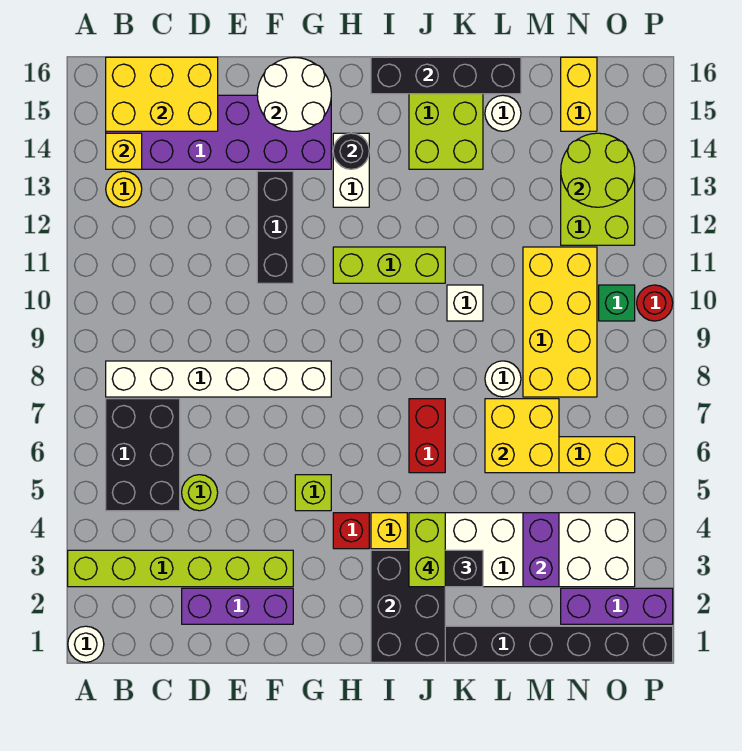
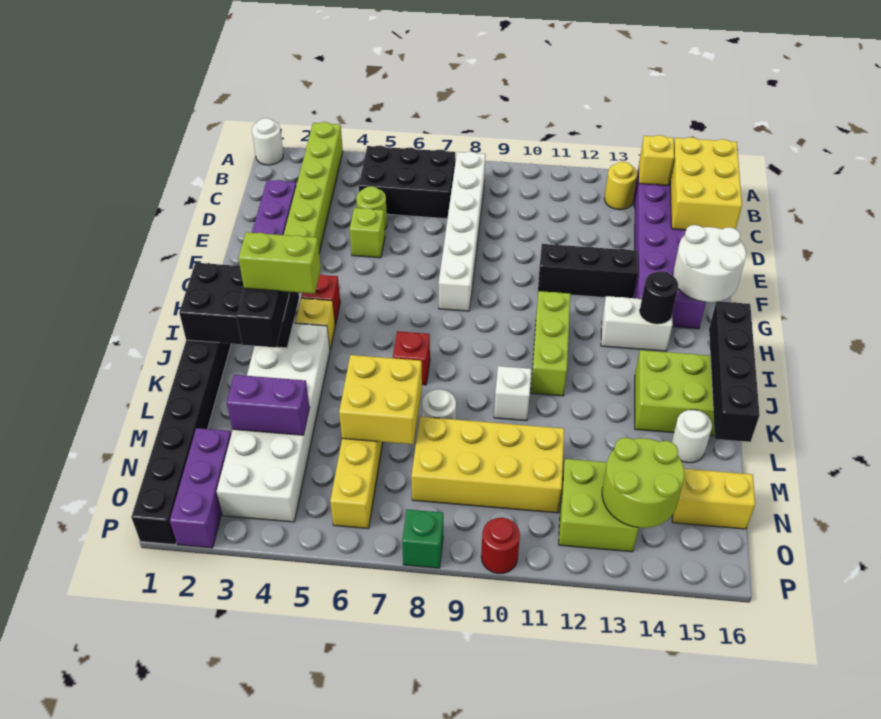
lime 1x1 brick [295,475,331,511] -> lime 1x1 brick moved to [350,208,385,258]
red 1x2 brick [409,399,445,473] -> red 1x1 brick [393,331,430,385]
green 1x1 brick [599,285,635,321] -> green 1x1 brick moved to [402,509,443,568]

